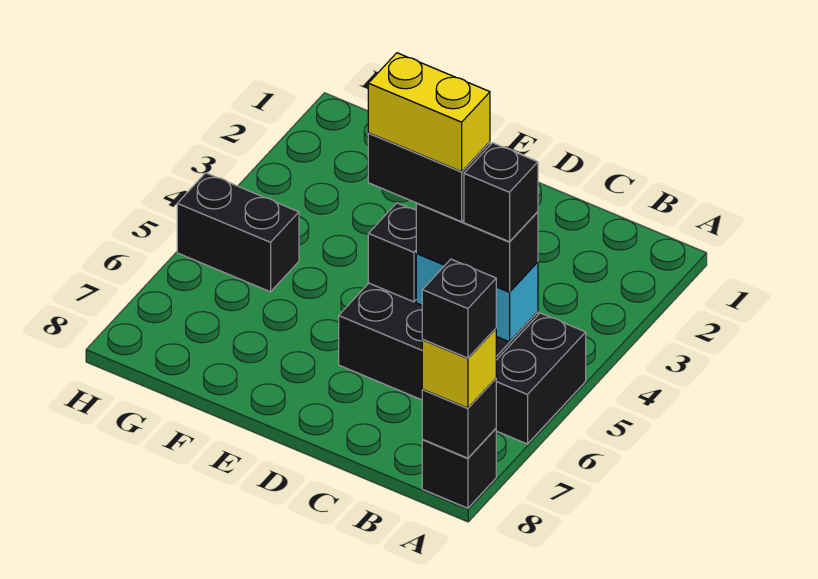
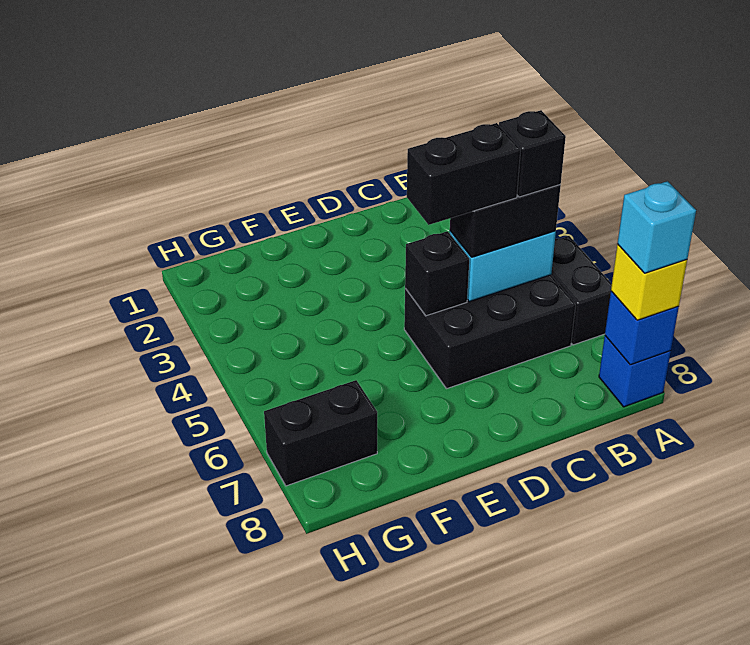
black 1x1 brick [422,429,496,508] -> blue 1x1 brick [599,336,671,407]
black 1x1 brick [422,379,496,458] -> blue 1x1 brick [605,291,679,365]
black 1x1 brick [422,259,496,358] -> cyan 1x1 brick [618,181,696,273]
yellow 1x2 brick [368,53,490,172] -> none
black 1x2 brick [177,173,299,292] -> black 1x2 brick moved to [264,380,377,486]

